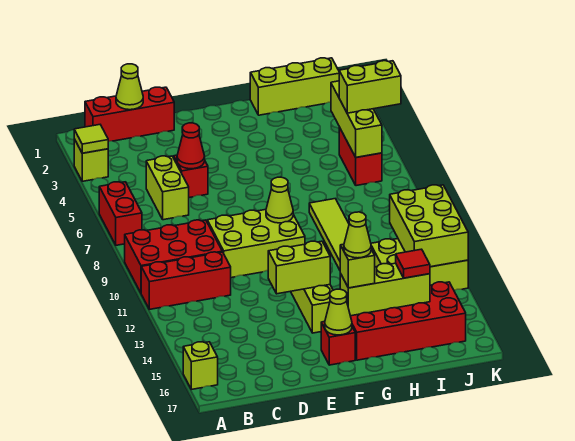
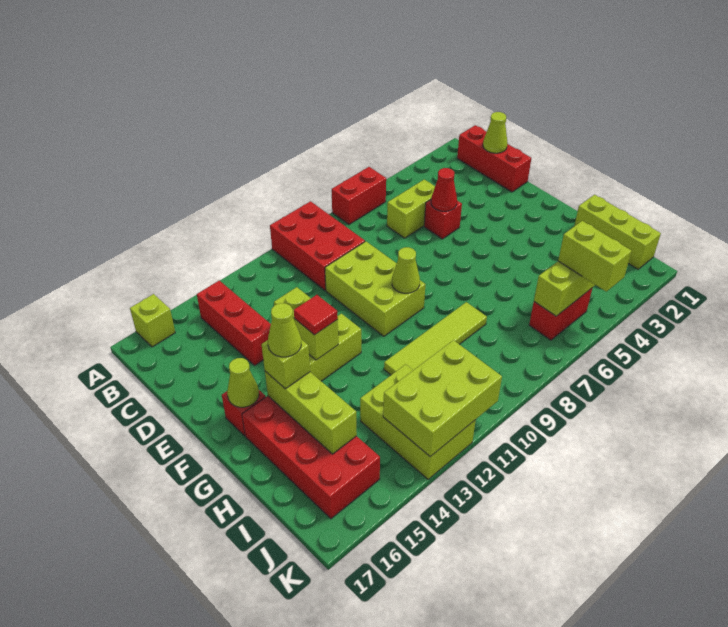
lime 1x1 brick [74,139,108,181] -> none
lime 1x1 tile [74,125,108,153] -> none
red 1x3 brick [141,252,231,309] -> red 1x3 brick moved to [197,281,271,365]
red 1x1 tile [396,249,430,278] -> red 1x1 tile moved to [294,295,338,335]

